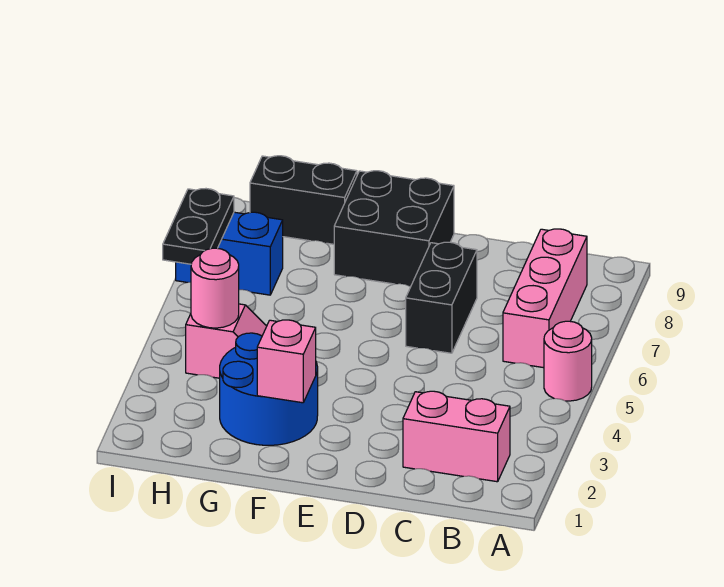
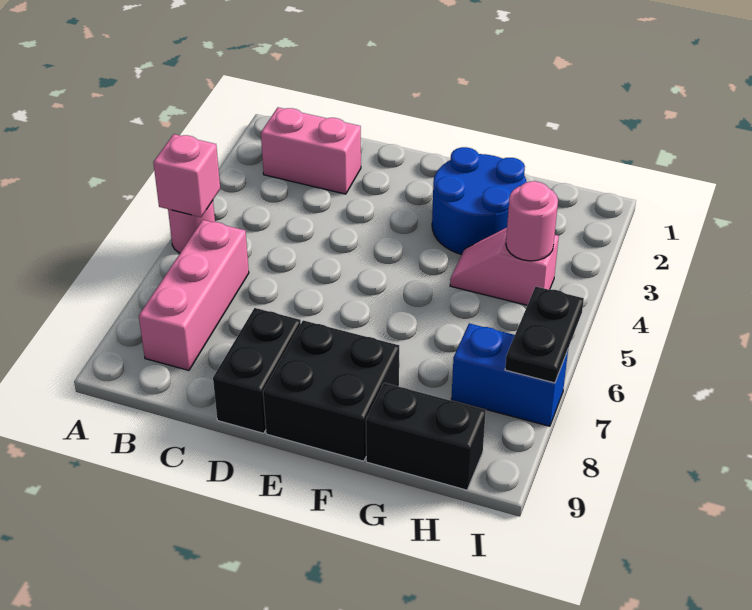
black 1x2 brick [406,242,477,353] -> black 1x2 brick moved to [213,308,301,433]
pink 1x1 brick [257,320,316,403] -> pink 1x1 brick moved to [153,134,220,217]

